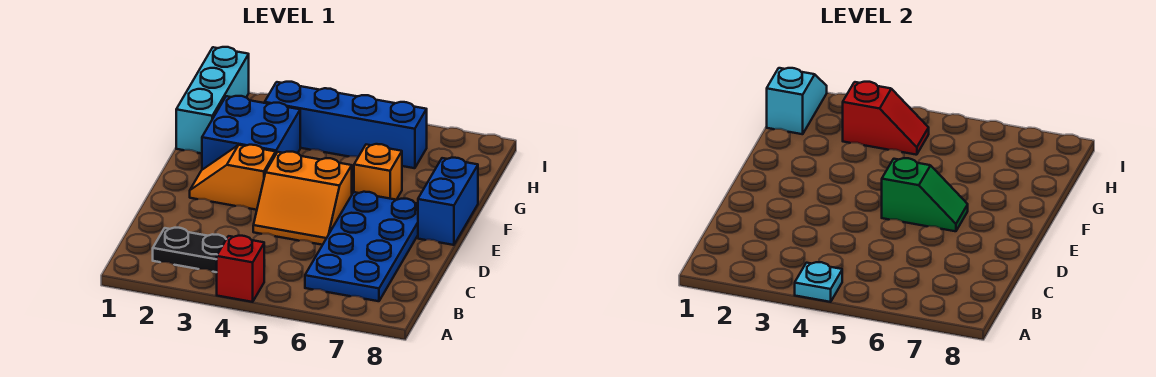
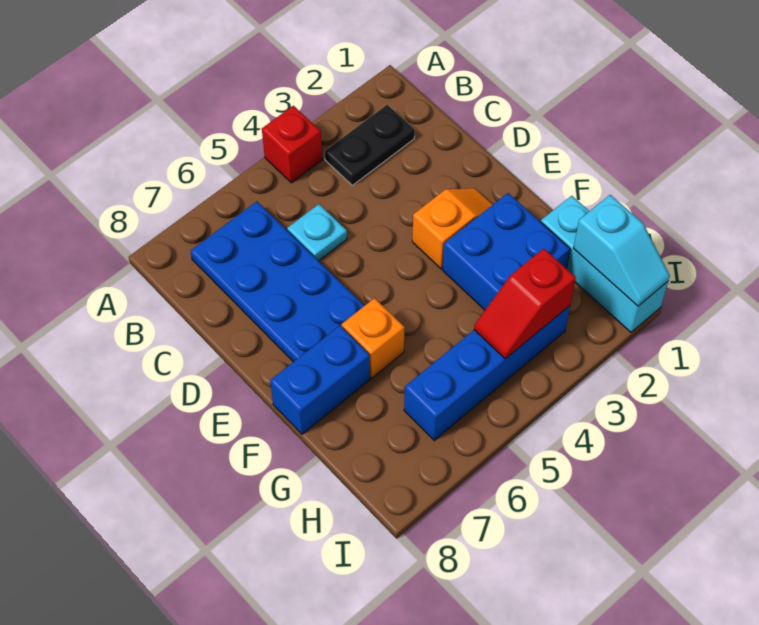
cyan 1x1 plate [795,262,842,302] -> cyan 1x1 plate moved to [287,204,347,261]
orange 2x2 slope [253,152,352,245] -> none
green 1x2 slope [882,158,968,231] -> none
blue 1x2 brick [418,158,478,245] -> blue 1x2 brick turned to [270,326,370,434]

